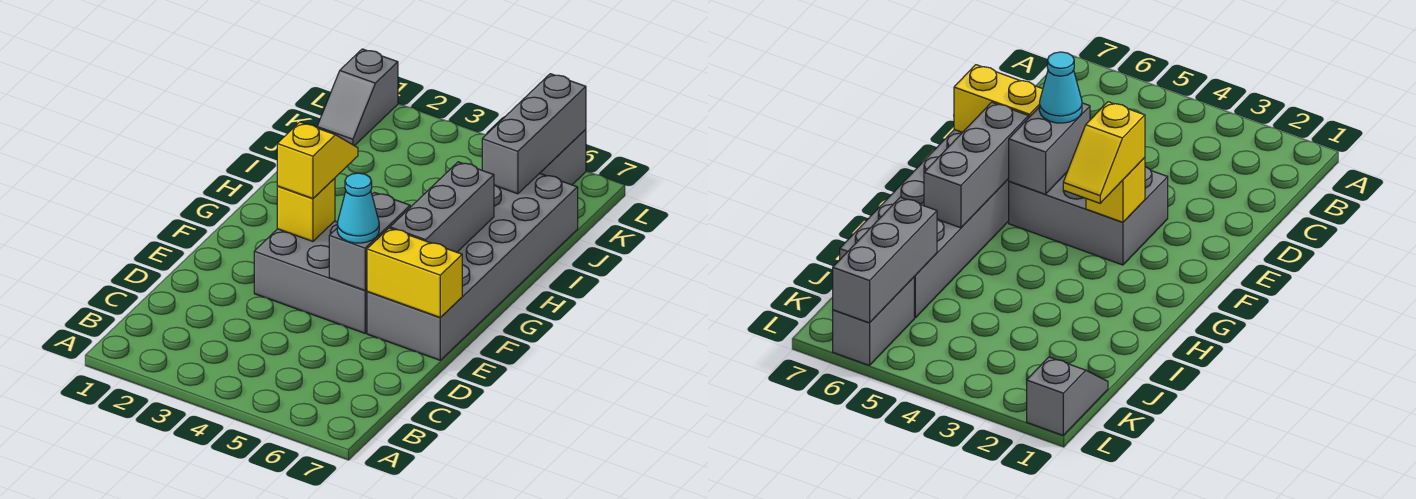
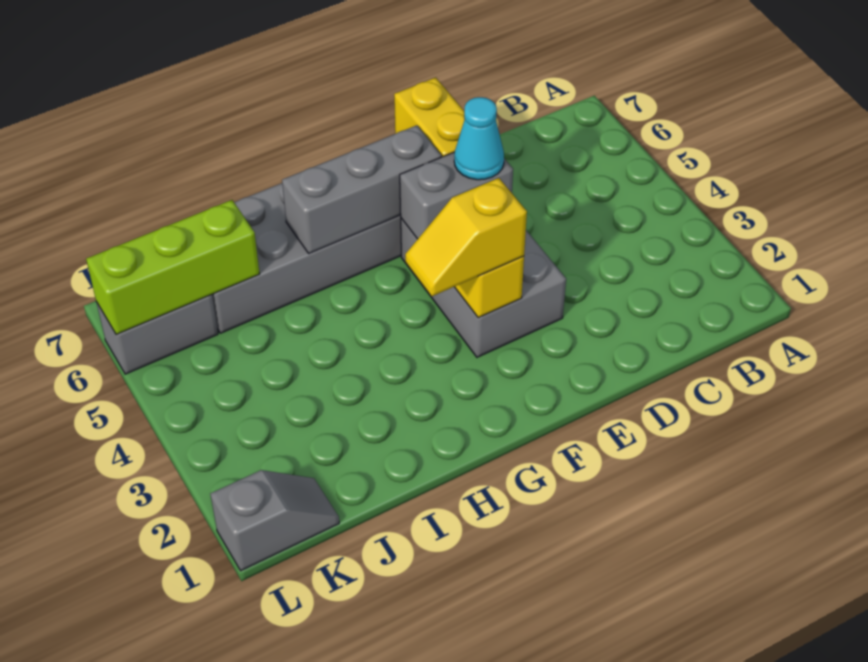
grey 1x3 brick [482,74,586,194] -> lime 1x3 brick [86,200,260,335]

